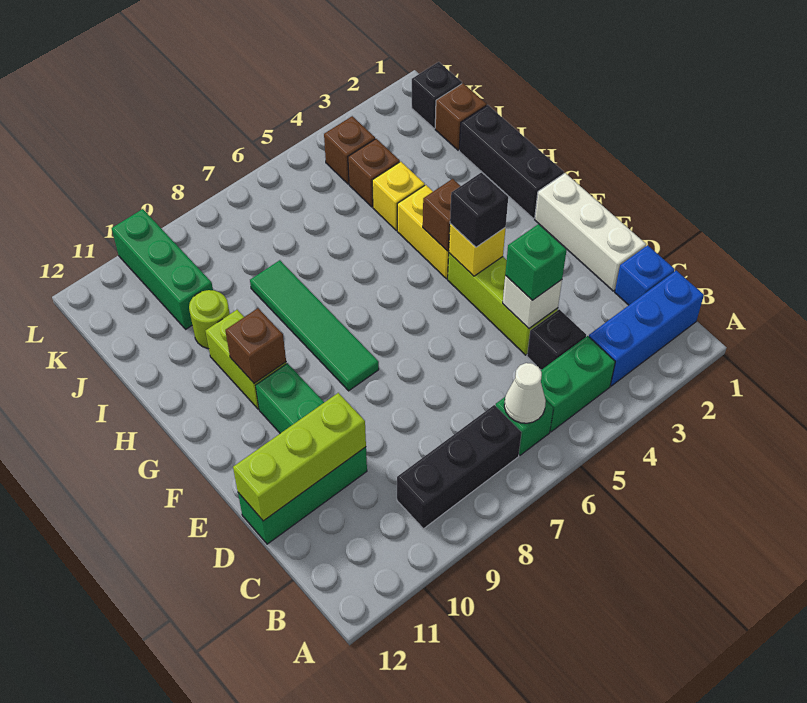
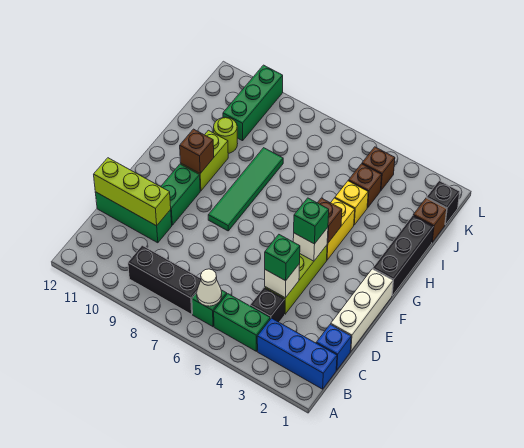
yellow 1x1 brick [449,224,505,276] -> white 1x1 brick [293,228,328,261]
black 1x1 brick [450,172,508,247] -> green 1x1 brick [294,198,329,244]

